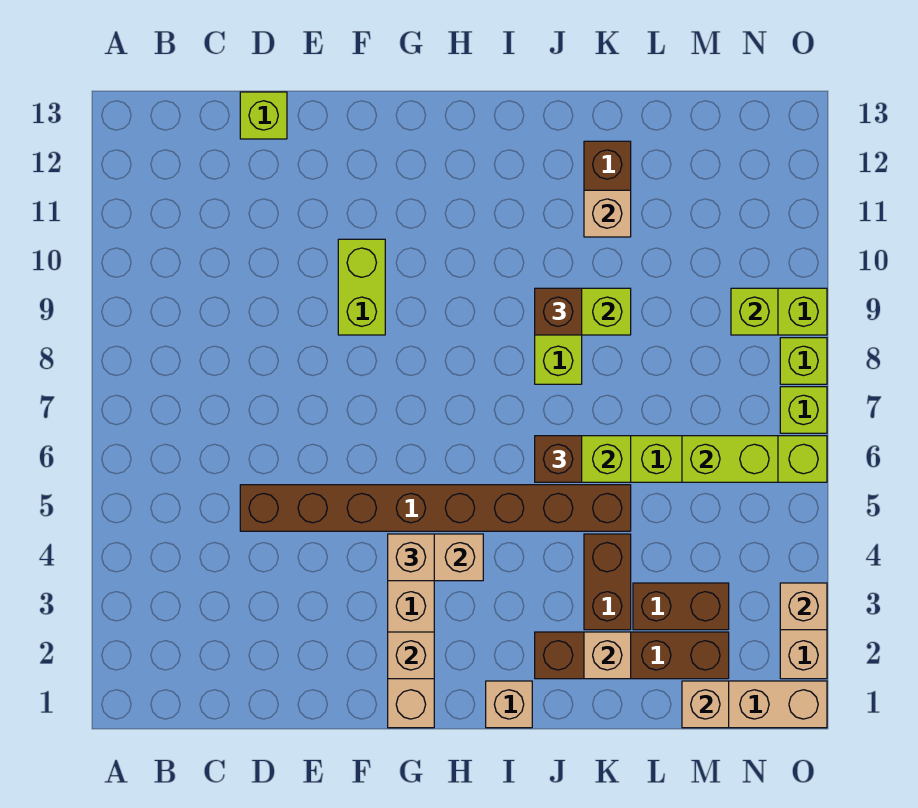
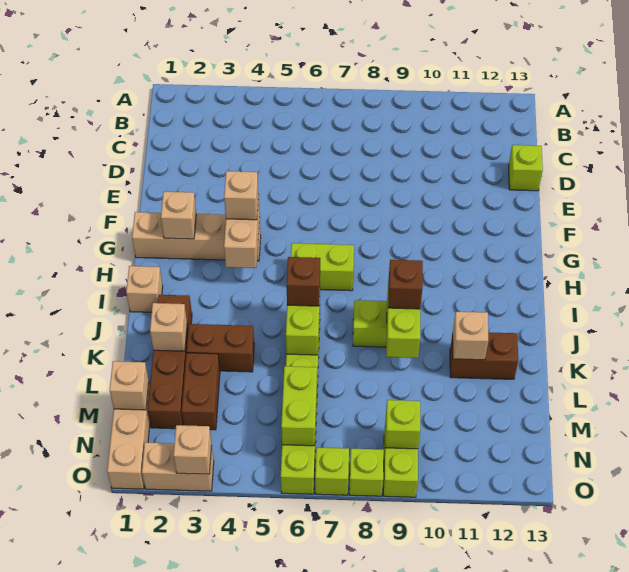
brown 1x8 brick [240,485,631,531] -> none
lime 1x2 brick [338,239,385,335] -> lime 1x2 brick moved to [291,243,354,291]

